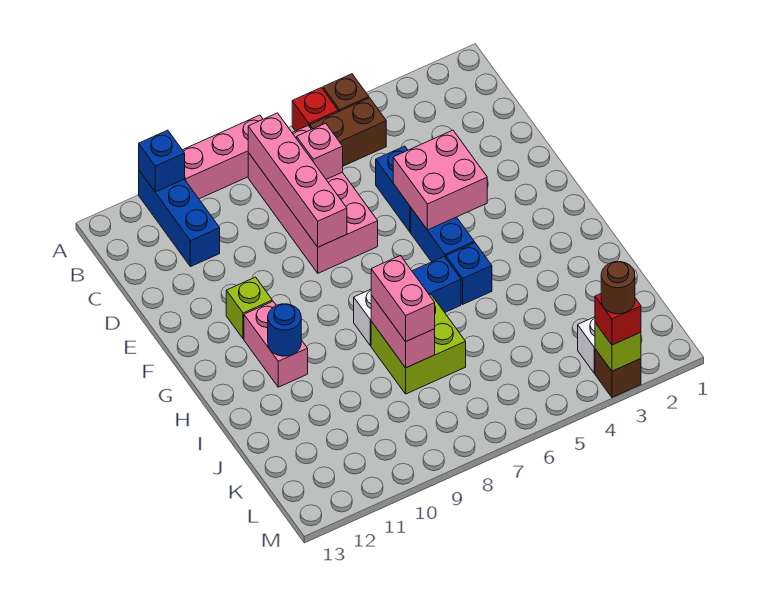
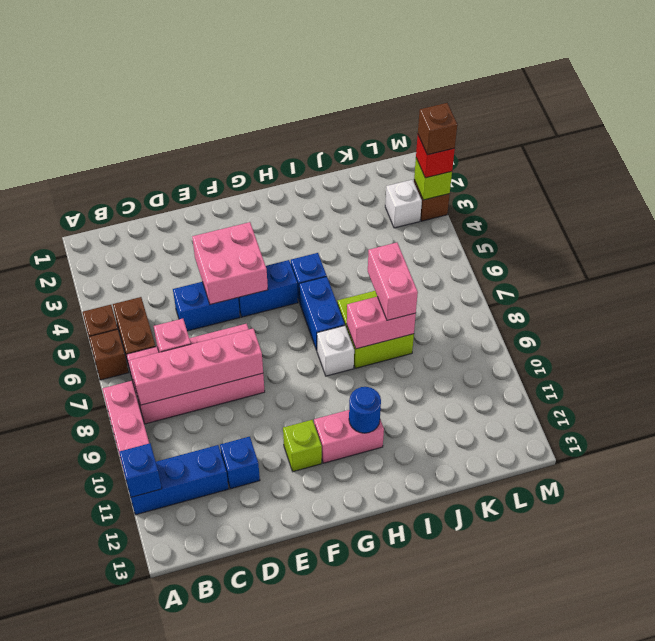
red 1x1 brick [292,88,338,131] -> brown 1x1 brick [89,329,129,380]
none -> blue 1x1 brick [220,437,260,489]
pink 1x2 brick [371,256,435,341] -> pink 1x2 brick turned to [368,243,418,320]
brown 1x1 round brick [601,262,635,314] -> brown 1x1 brick [418,103,457,155]

